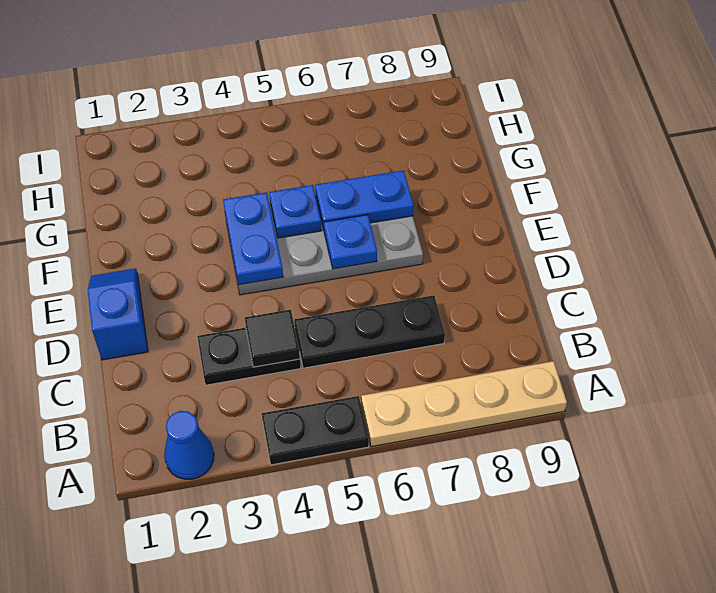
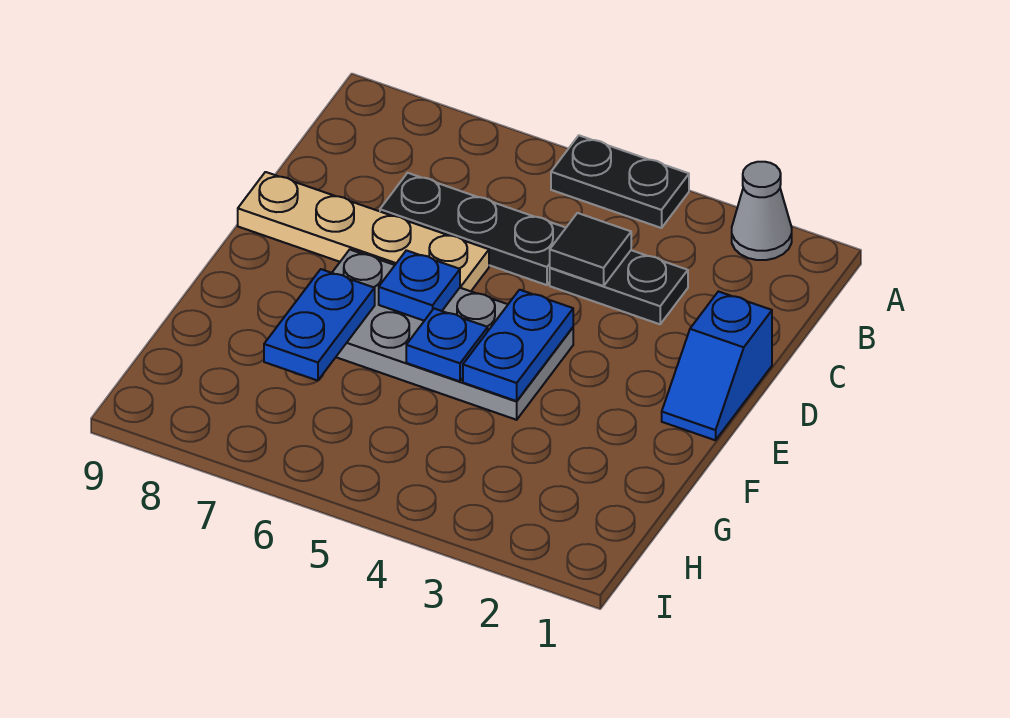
blue 1x1 cone [164,411,214,479] -> grey 1x1 cone [732,162,792,260]
tan 1x4 plate [361,361,567,447] -> tan 1x4 plate moved to [238,172,489,291]
blue 1x2 plate [315,170,414,229] -> blue 1x2 plate turned to [264,269,375,381]

